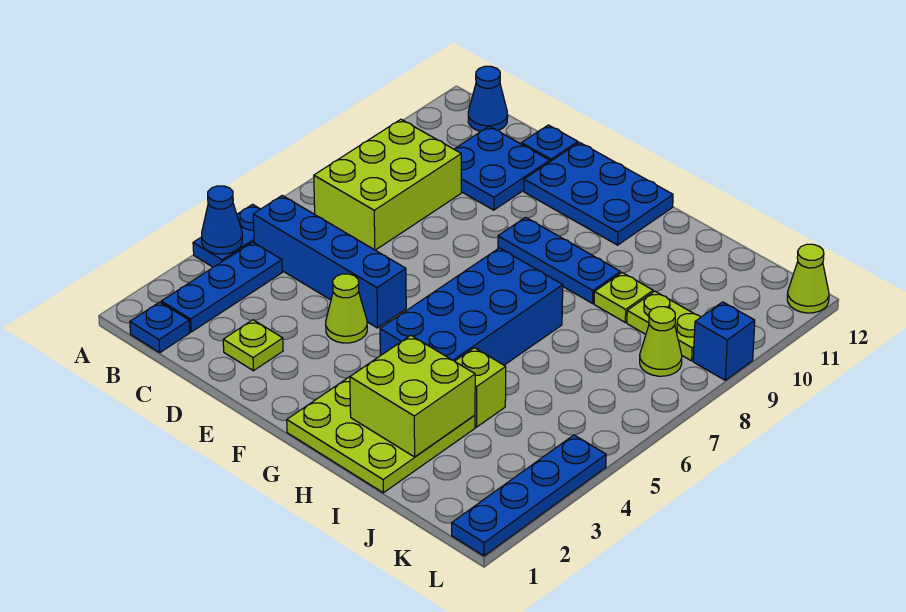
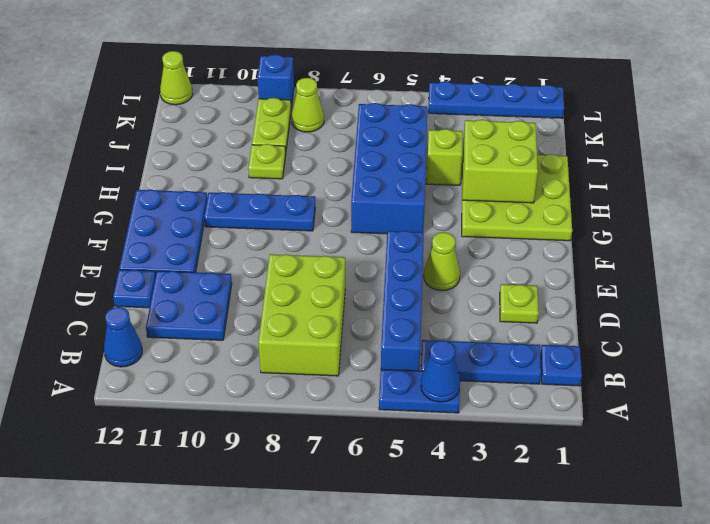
lime 2x3 brick [314,119,461,250] -> lime 2x3 brick turned to [258,254,345,376]
blue 1x3 plate [498,217,620,303] -> blue 1x3 plate turned to [204,192,315,231]
blue 2x4 brick [380,248,563,365] -> blue 2x4 brick turned to [351,103,427,234]

